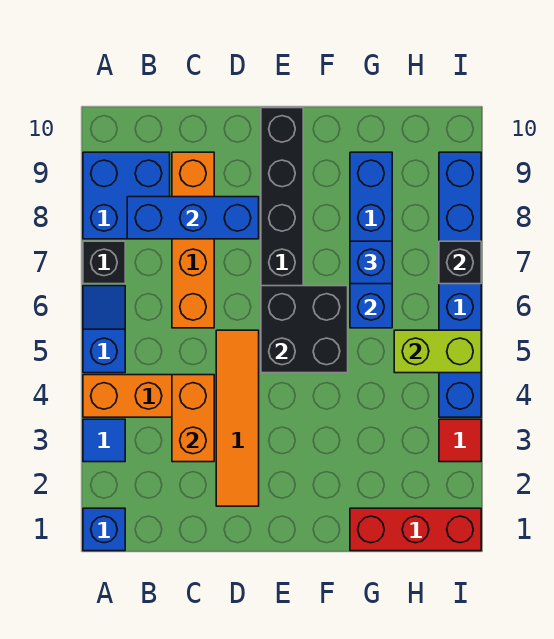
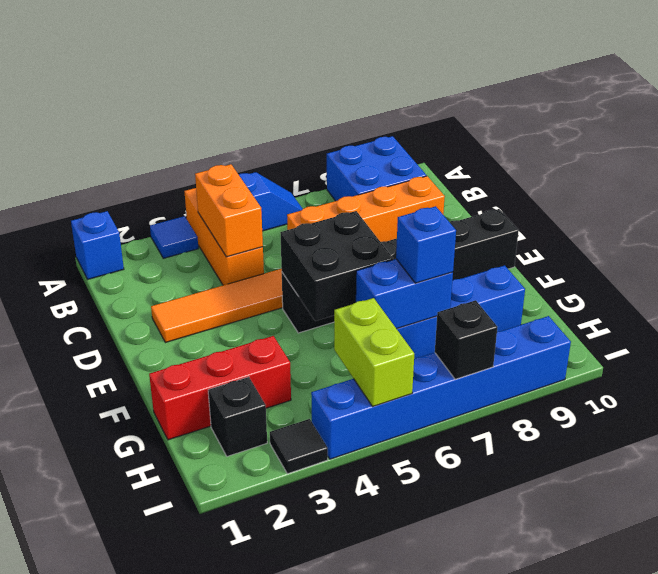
black 1x1 brick [83,241,125,284] -> black 1x1 brick moved to [208,377,267,456]
blue 1x3 brick [127,197,259,239] -> none
orange 1x2 brick [172,375,214,462] -> orange 1x2 brick turned to [195,164,263,257]
red 1x3 brick [350,508,481,551] -> red 1x3 brick turned to [149,336,291,440]
red 1x1 tile [439,419,481,462] -> black 1x1 tile [270,419,328,474]

